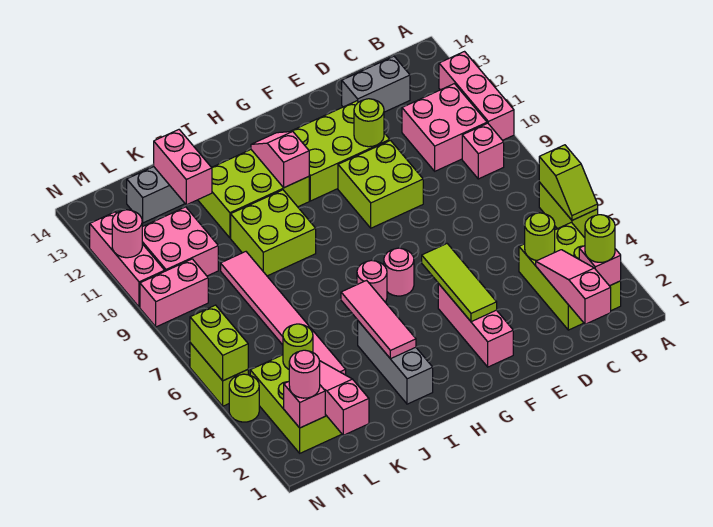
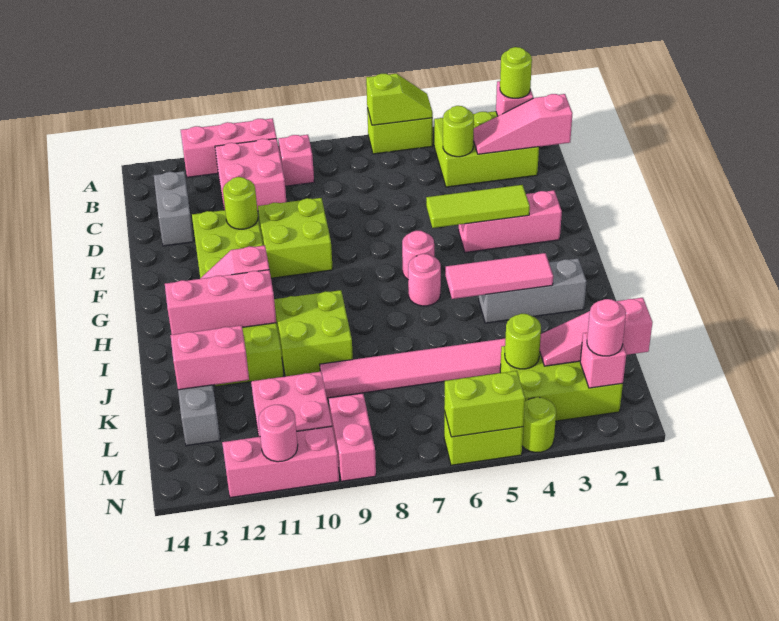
none -> pink 1x3 brick [165,270,276,335]

